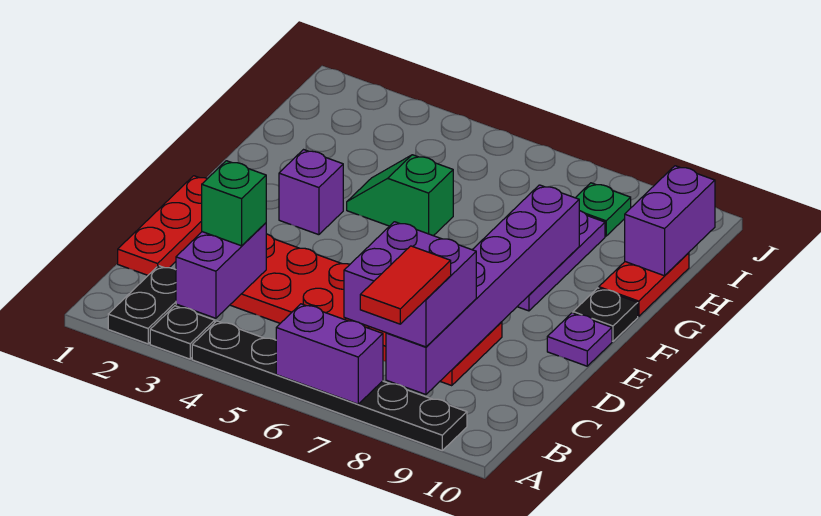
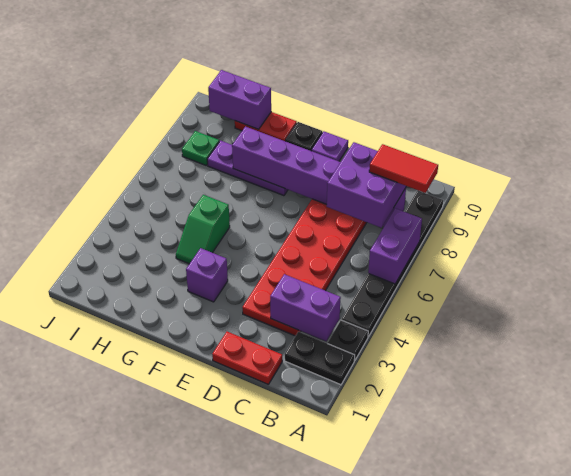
red 1x3 plate [118,176,208,275] -> red 1x2 plate [212,332,282,384]
green 1x1 brick [202,161,266,246] -> none

